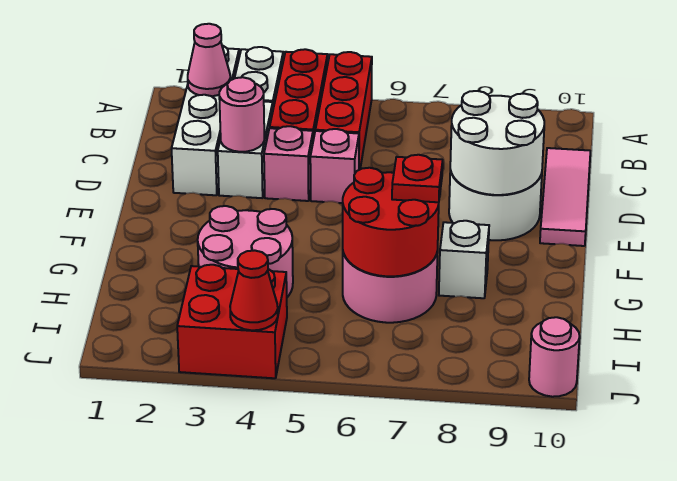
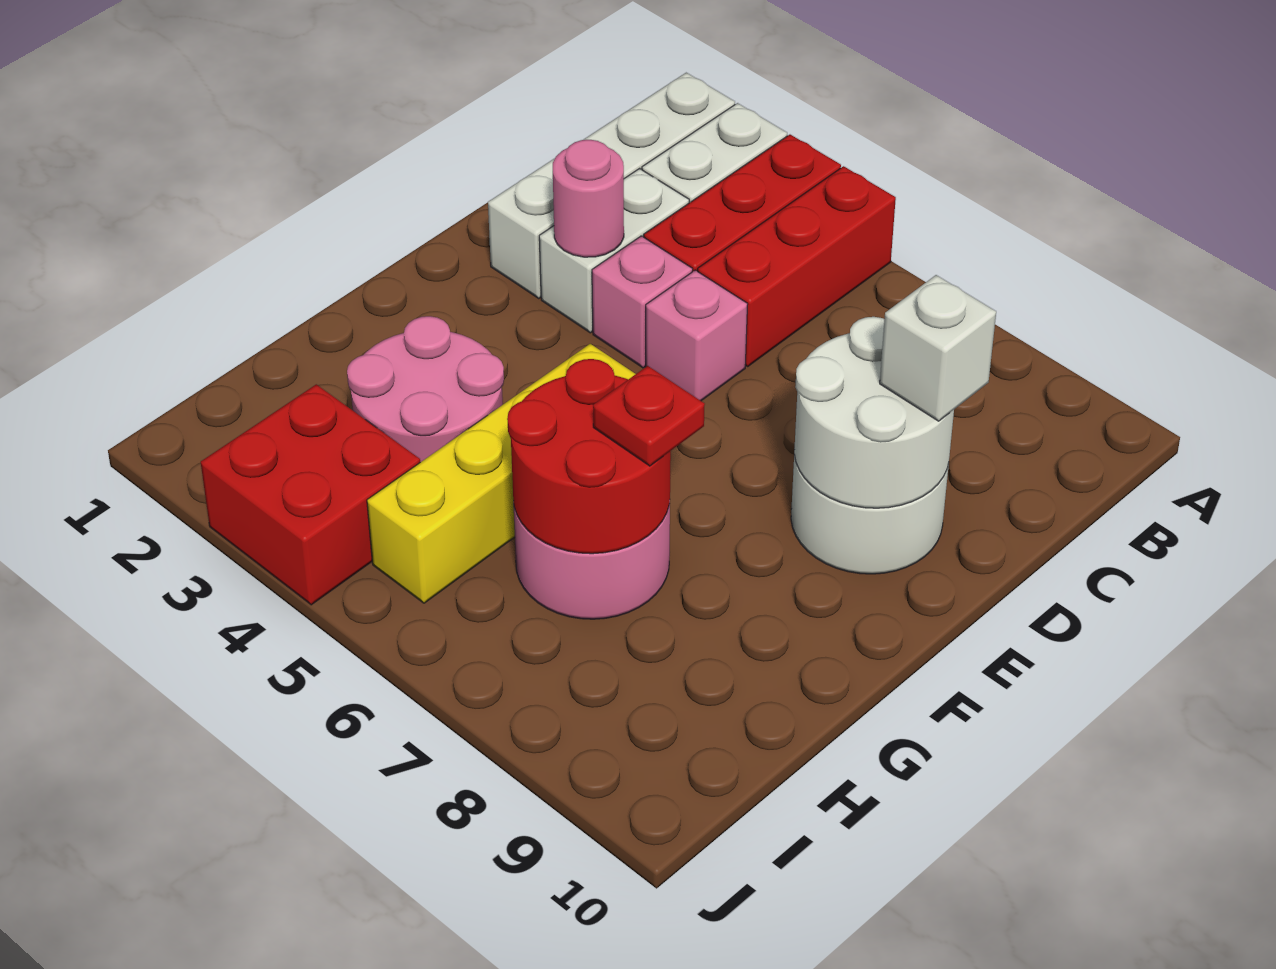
pink 1x1 cone [188,24,230,96] -> none
pink 1x3 tile [540,148,590,246] -> none
none -> yellow 1x4 brick [367,344,635,603]
white 1x1 brick [439,221,489,298] -> white 1x1 brick moved to [880,275,996,421]
red 1x1 cone [230,250,278,330] -> none
pink 1x1 round brick [529,317,580,397] -> none

